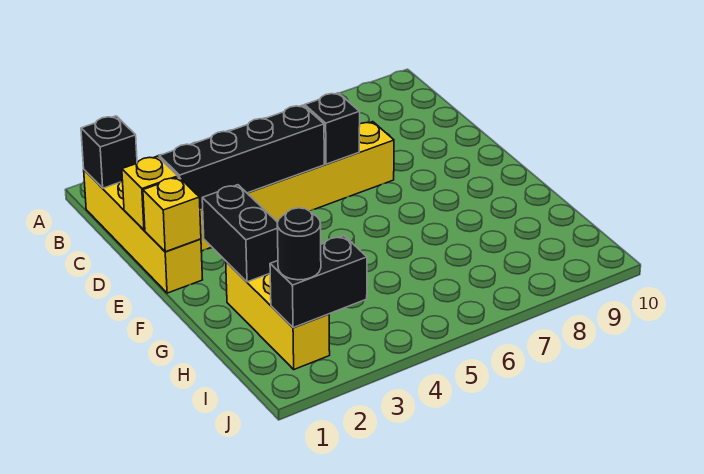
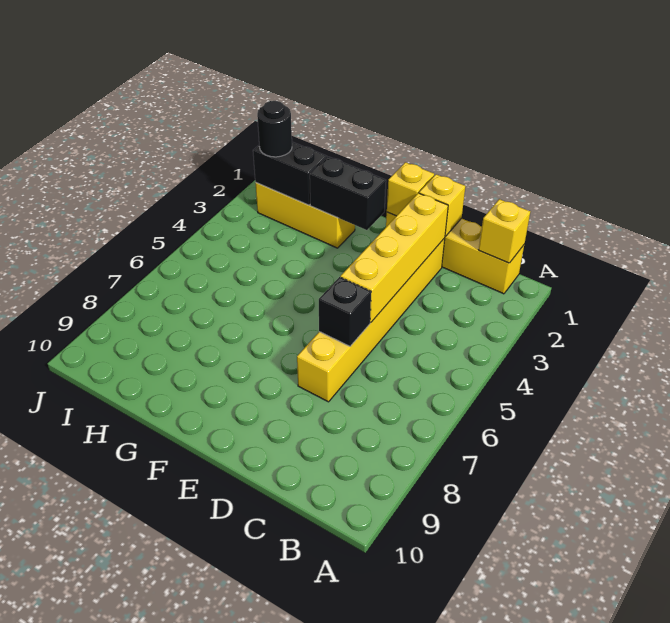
black 1x1 brick [81,116,137,188] -> yellow 1x1 brick [479,199,530,263]
black 1x4 brick [159,105,324,210] -> yellow 1x4 brick [340,193,448,322]
black 1x2 brick [270,236,367,328] -> black 1x2 brick turned to [253,142,327,205]

